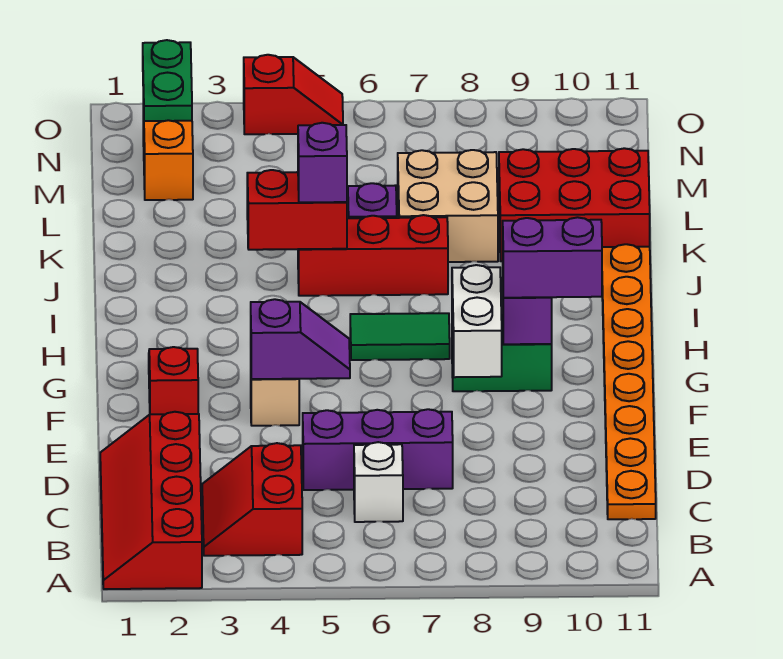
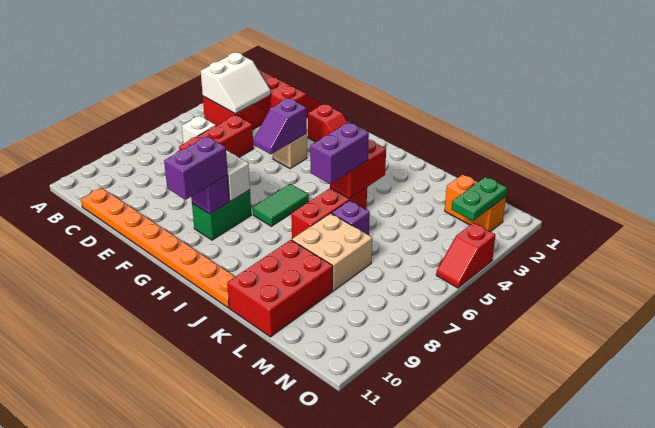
none -> white 2x2 slope [201,53,271,114]
purple 1x3 brick [303,409,453,490] -> red 1x3 brick [179,115,254,157]
purple 1x1 brick [298,123,347,203] -> purple 1x2 brick [310,122,369,184]
green 1x2 plate [143,40,192,121] -> green 1x2 plate turned to [452,177,507,221]

